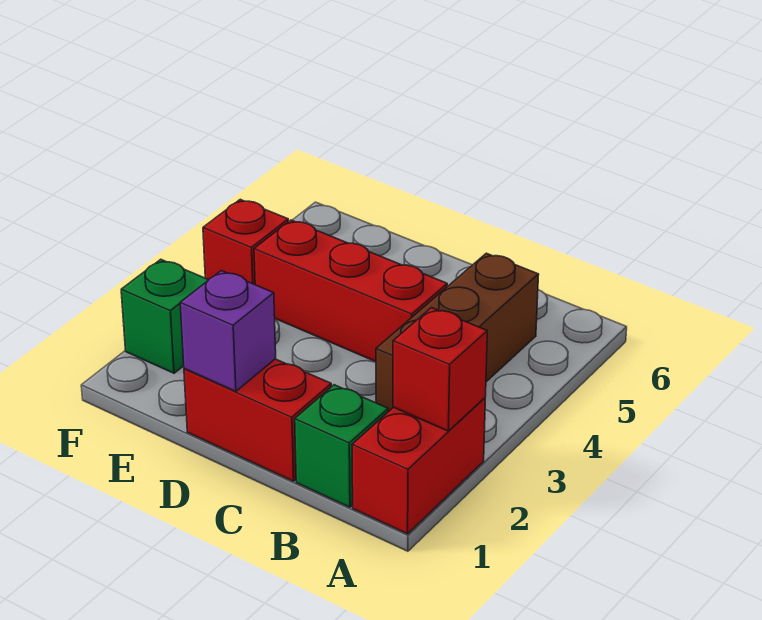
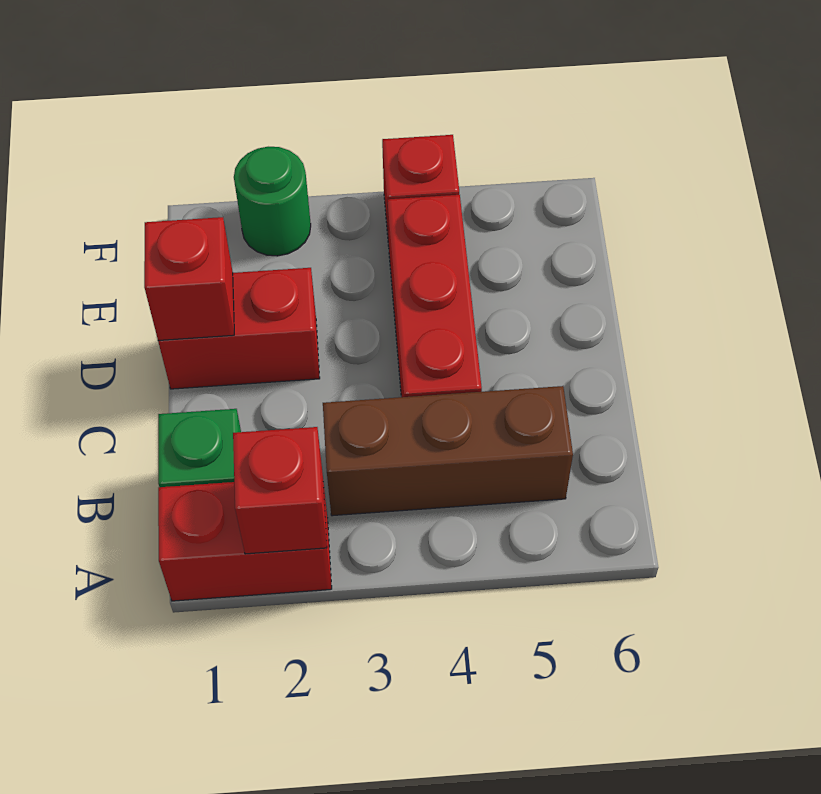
red 1x2 brick [184,359,331,481] -> red 1x2 brick turned to [158,268,320,389]
purple 1x1 brick [180,271,276,391] -> red 1x1 brick [144,217,234,341]
green 1x1 brick [121,259,208,373] -> green 1x1 round brick [234,147,311,256]

